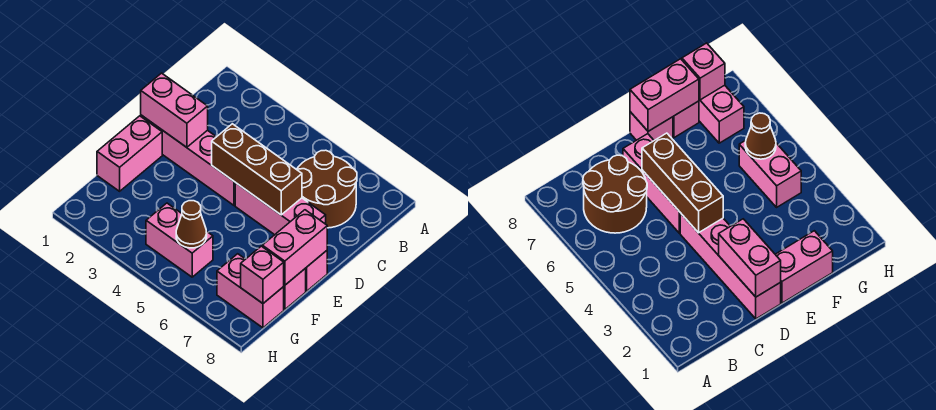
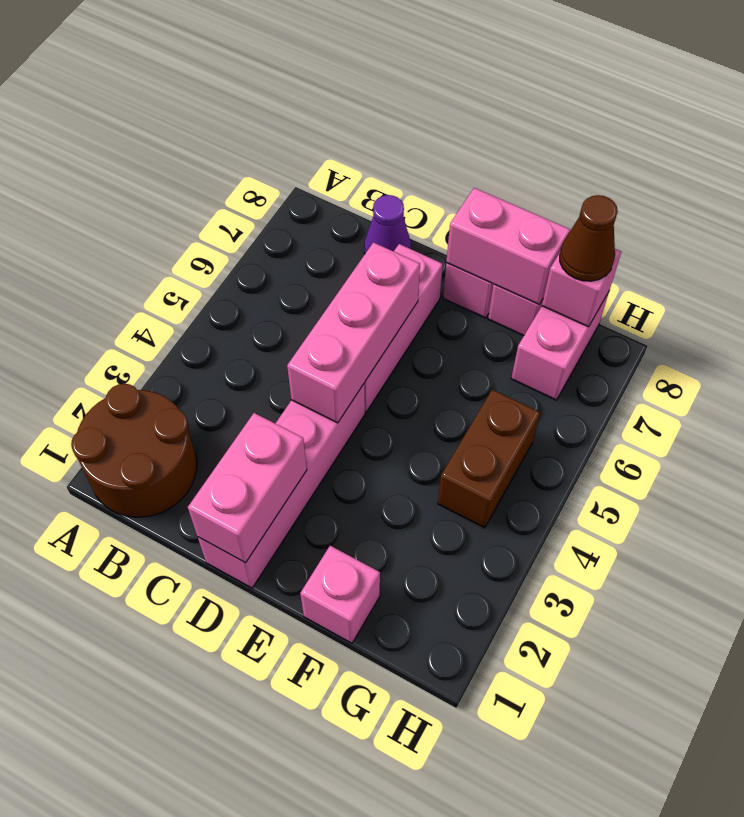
brown 2x2 round brick [297,150,357,228] -> brown 2x2 round brick moved to [71,384,197,517]
none -> purple 1x1 cone [364,195,411,253]
brown 1x3 brick [212,124,302,215] -> pink 1x3 brick [287,242,420,423]
pink 1x2 brick [97,116,162,191] -> pink 1x1 brick [300,546,380,643]
pink 1x2 brick [146,203,213,277] -> brown 1x2 brick [438,389,540,528]
brown 1x1 cone [176,201,207,248] -> brown 1x1 cone moved to [560,195,618,281]

